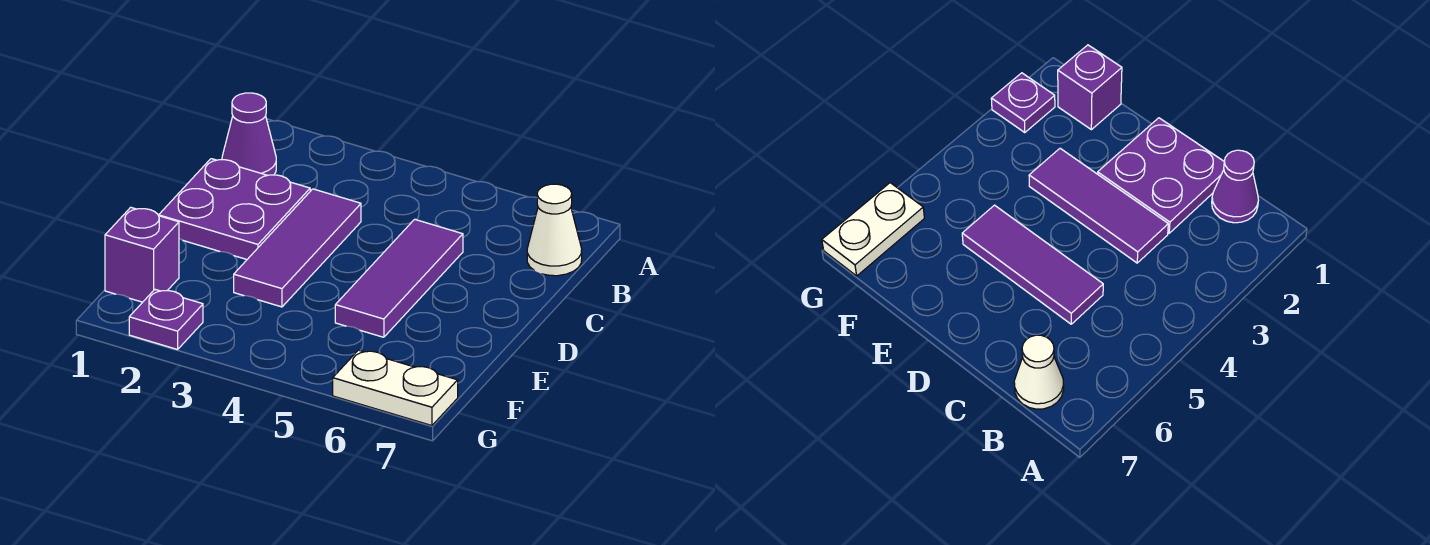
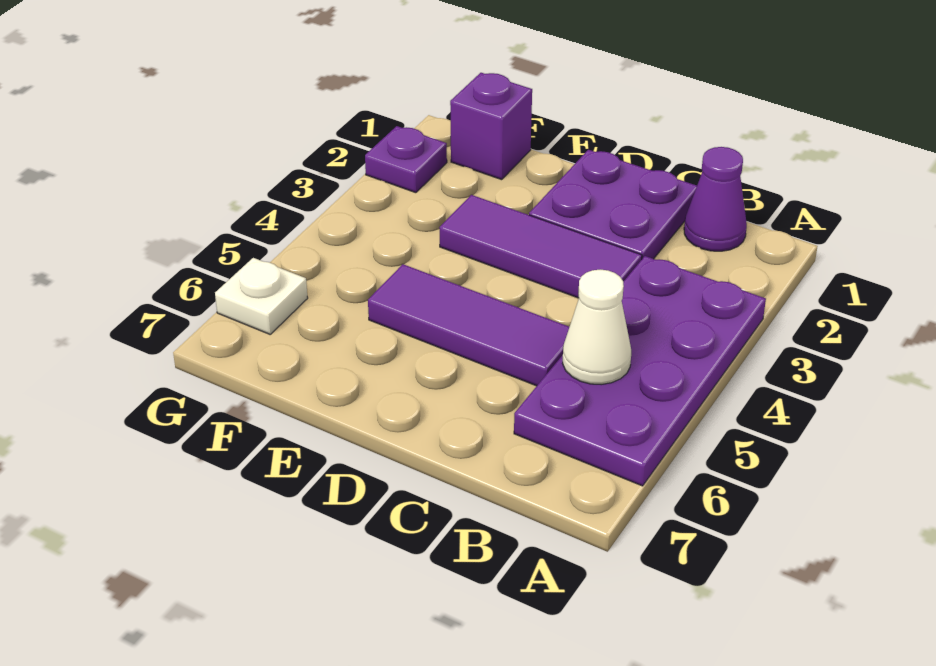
none -> purple 2x4 plate [514,256,766,486]
white 1x1 cone [527,184,582,276] -> white 1x1 cone moved to [563,270,631,385]
white 1x2 plate [333,350,458,426] -> white 1x1 plate [215,258,308,334]

